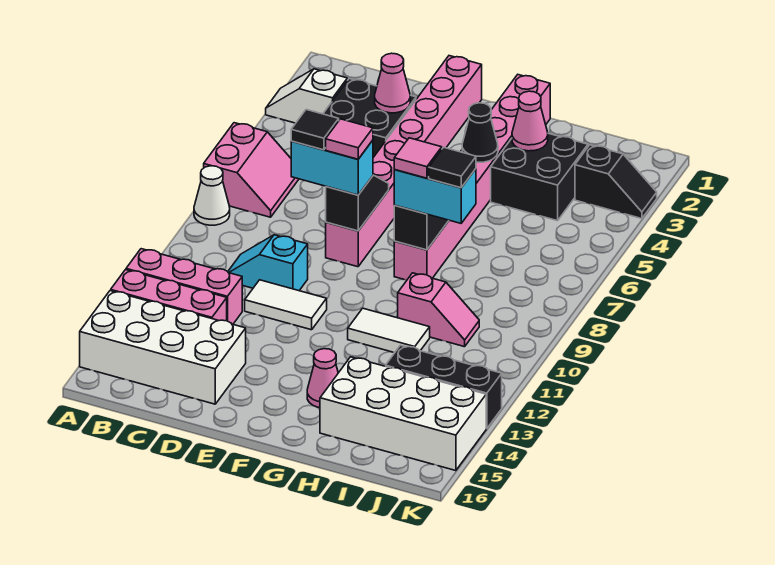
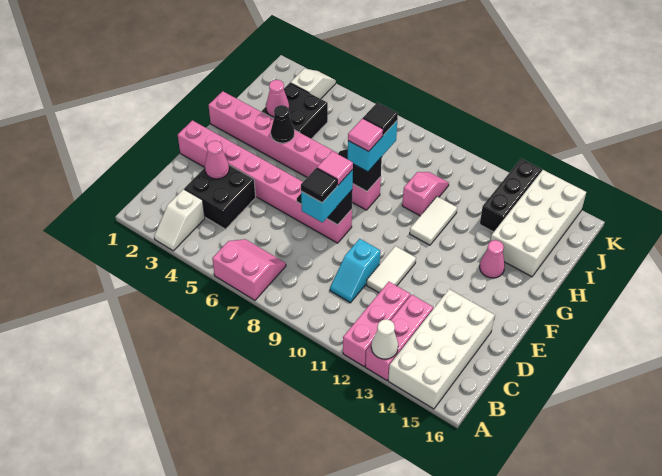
white 1x1 cone [194,166,230,225] -> white 1x1 cone moved to [371,319,398,359]
black 1x2 slope [575,145,657,219] -> white 1x2 slope [290,68,336,99]

